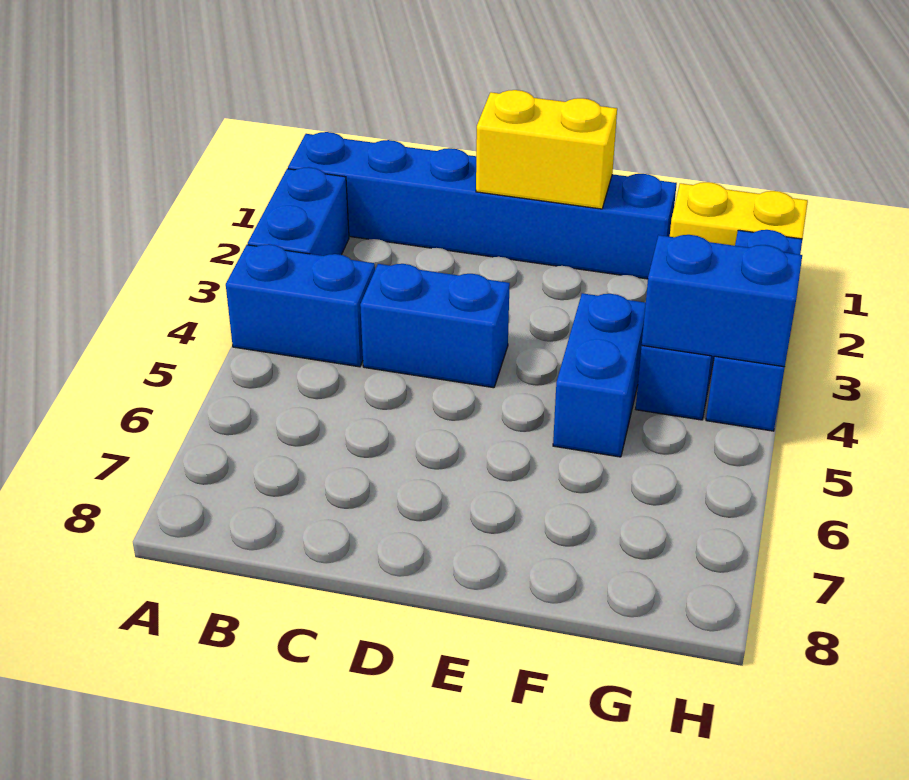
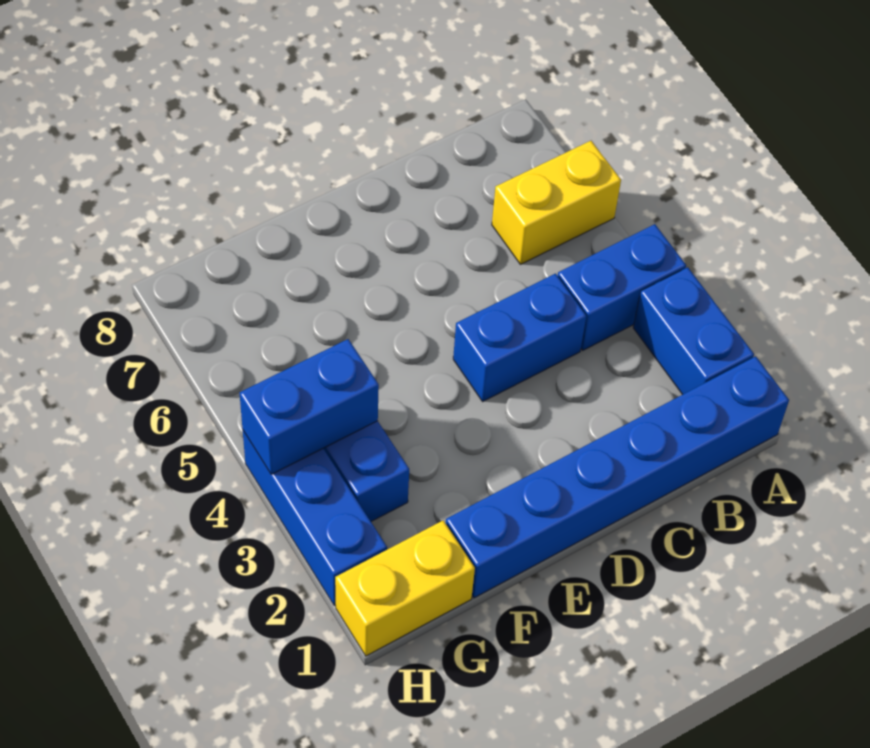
yellow 1x2 brick [476,90,617,209] -> yellow 1x2 brick moved to [492,141,621,264]
blue 1x2 brick [553,293,646,457] -> none

